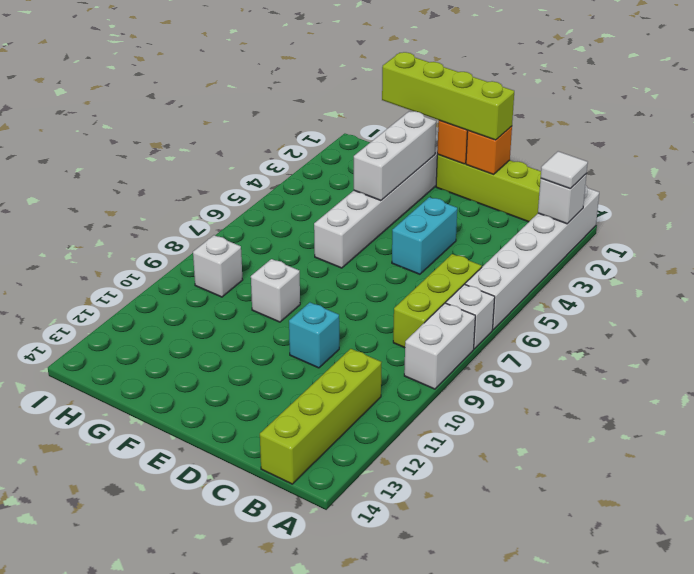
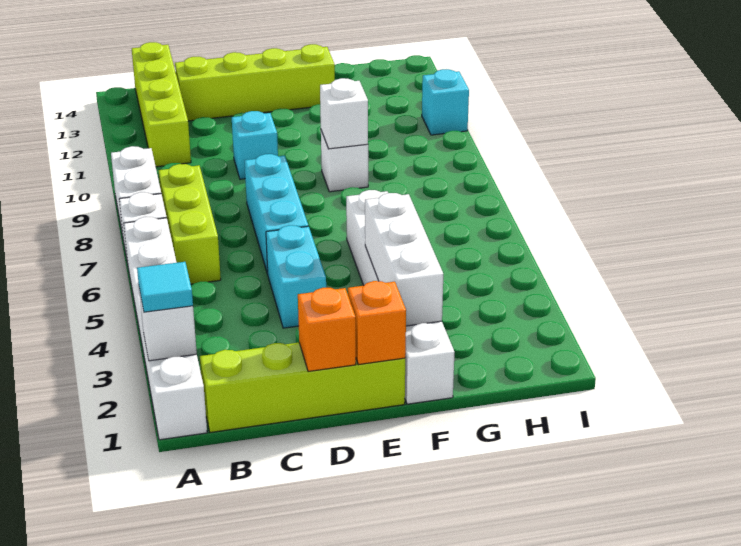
white 1x1 tile [541,151,588,189] -> cyan 1x1 tile [137,262,193,312]
lime 1x4 brick [382,52,514,140] -> lime 1x4 brick moved to [175,44,335,121]
none -> cyan 1x3 brick [244,154,308,274]
white 1x1 brick [193,235,243,297] -> white 1x1 brick moved to [320,78,368,149]
none -> cyan 1x1 brick [422,69,469,135]

